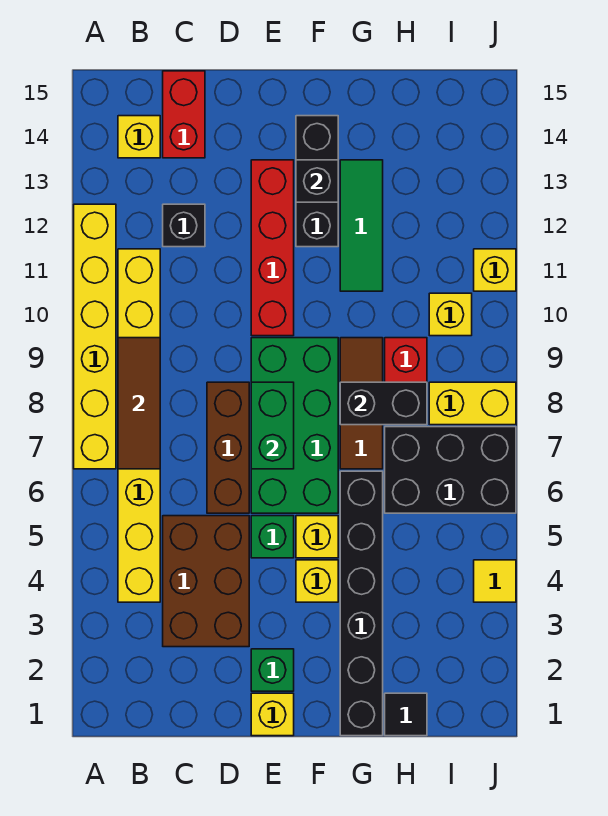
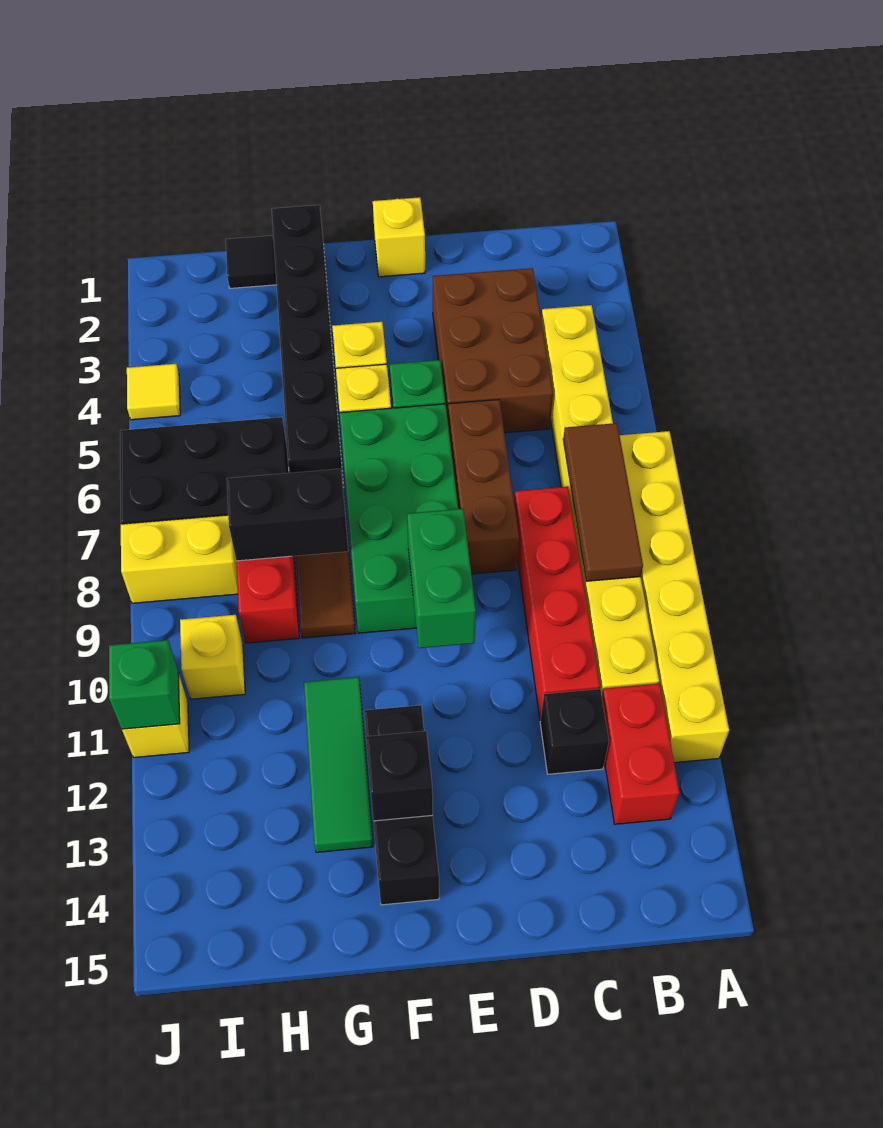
yellow 1x1 brick [118,116,160,158] -> none
red 1x2 brick [163,71,205,158] -> red 1x2 brick moved to [602,684,679,824]
green 1x1 brick [251,649,294,691] -> green 1x1 brick moved to [109,640,180,729]
green 1x2 brick [251,382,294,469] -> green 1x2 brick moved to [407,509,476,648]
red 1x4 brick [251,160,294,336] -> red 1x4 brick moved to [514,487,600,721]

